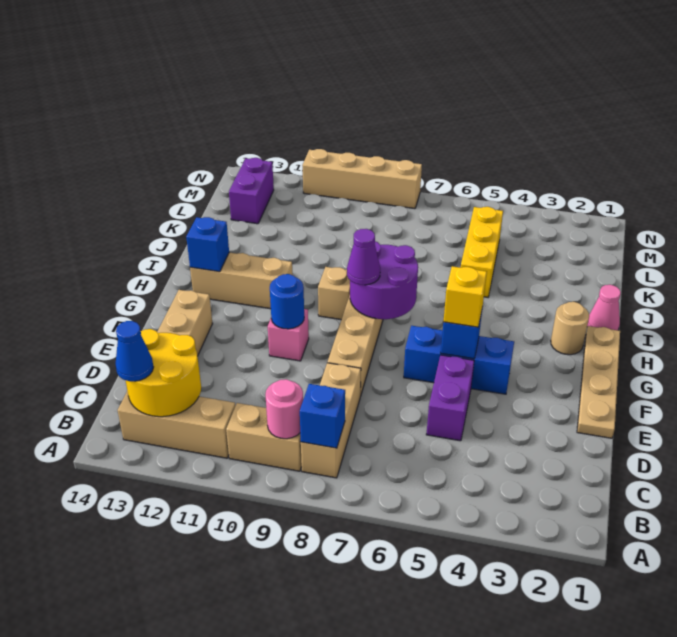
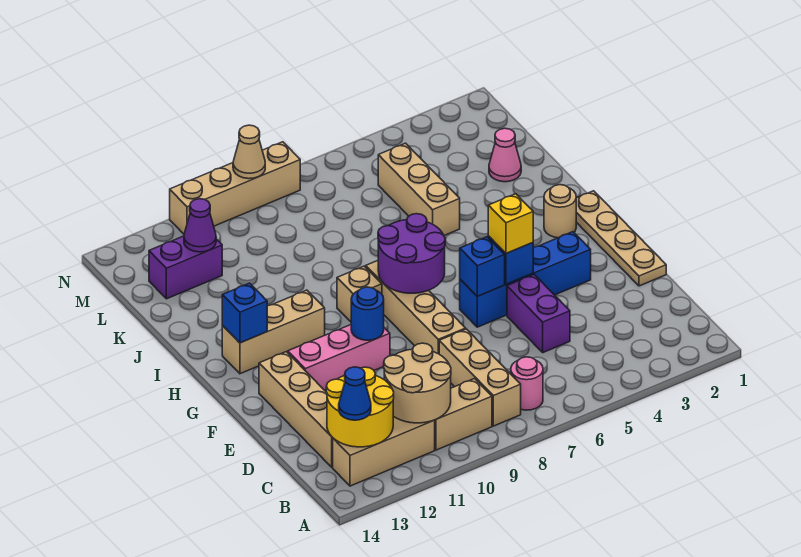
blue 1x1 brick [300,384,345,448] -> blue 1x1 brick moved to [460,237,505,296]
pink 1x1 round brick [266,379,303,439] -> pink 1x1 round brick moved to [511,357,543,410]
none -> tan 2x2 round brick [384,343,451,423]
blue 1x3 brick [404,326,514,394] -> blue 1x4 brick [460,232,591,327]
pink 1x1 brick [268,309,309,361] -> pink 1x3 brick [288,325,390,391]
purple 1x1 cone [347,229,380,285] -> purple 1x1 cone moved to [184,199,216,252]
pink 1x1 cone [587,285,621,330] -> pink 1x1 cone moved to [489,128,521,182]
yellow 1x3 brick [461,207,503,297] -> tan 1x3 brick [378,143,460,235]
purple 1x2 brick [229,158,274,224] -> purple 1x2 brick turned to [149,236,222,299]
none -> tan 1x1 cone [233,125,265,179]

